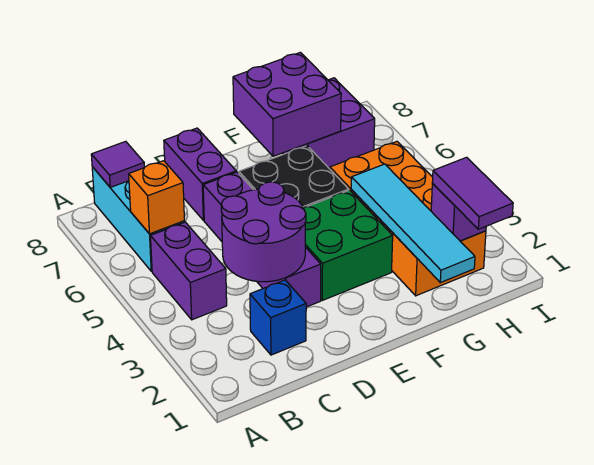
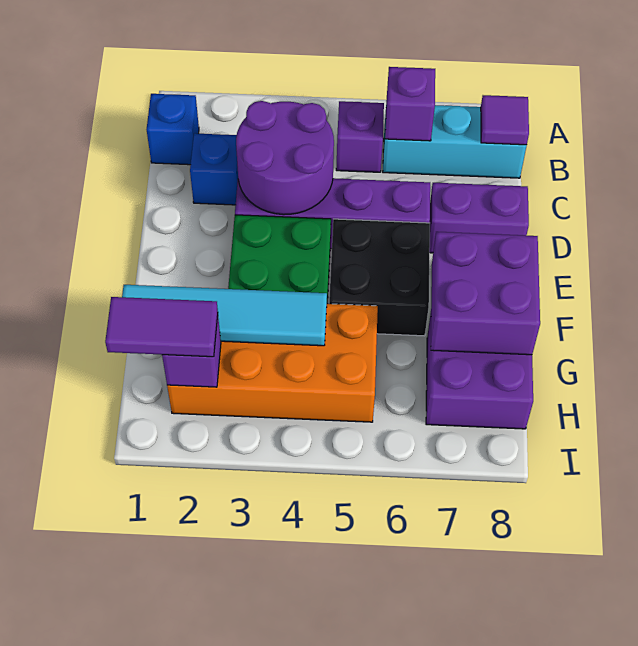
none -> blue 1x1 brick [147,94,199,165]
purple 1x2 brick [151,222,227,320] -> purple 1x1 brick [336,101,384,172]
orange 1x1 brick [129,161,184,234] -> purple 1x1 brick [385,67,435,141]

